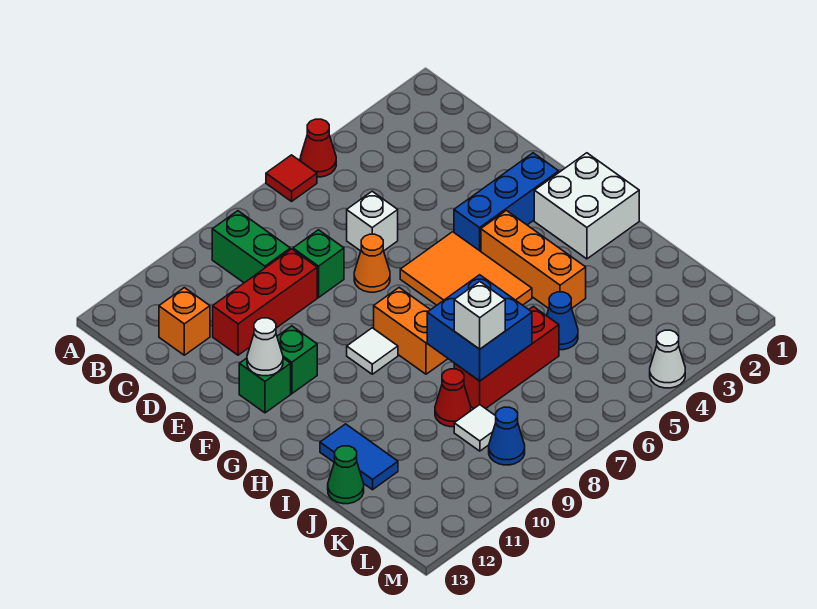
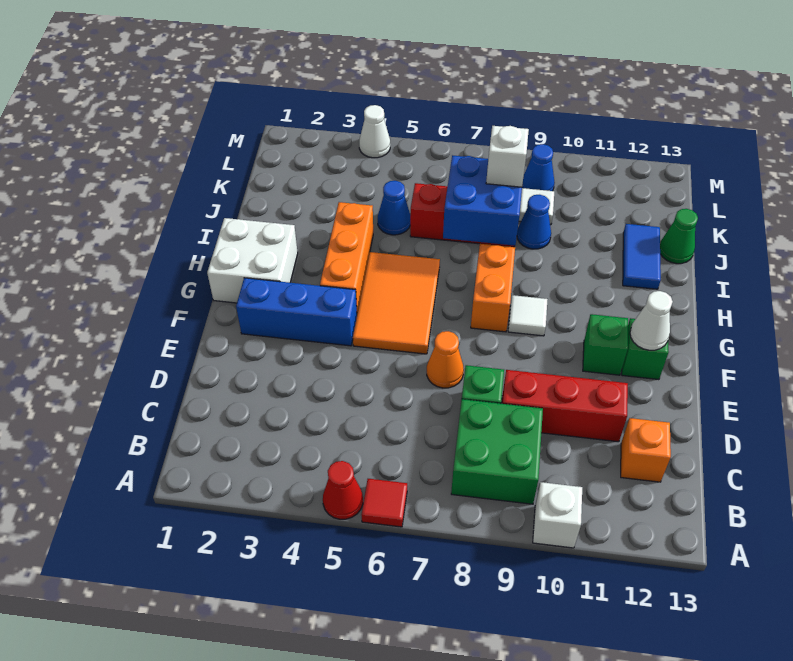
green 1x2 brick [212,211,290,283] -> green 2x2 brick [451,399,543,504]
white 1x1 brick [347,191,398,251] -> white 1x1 brick moved to [533,482,582,548]
red 1x1 cone [435,369,471,427] -> blue 1x1 cone [517,195,551,249]

